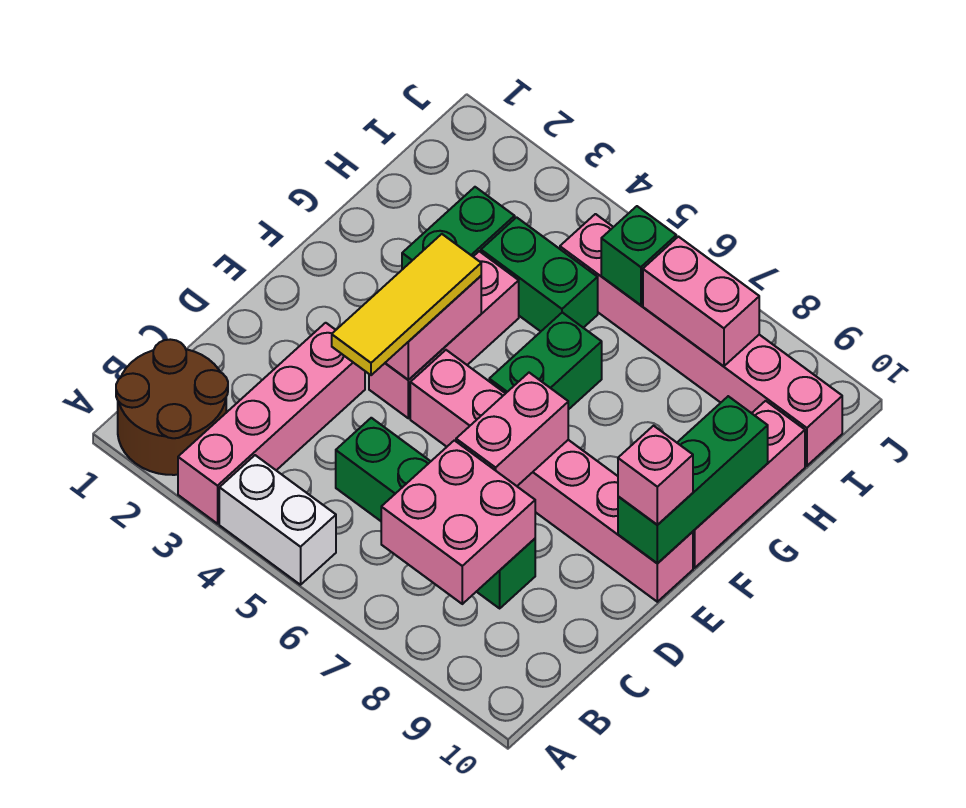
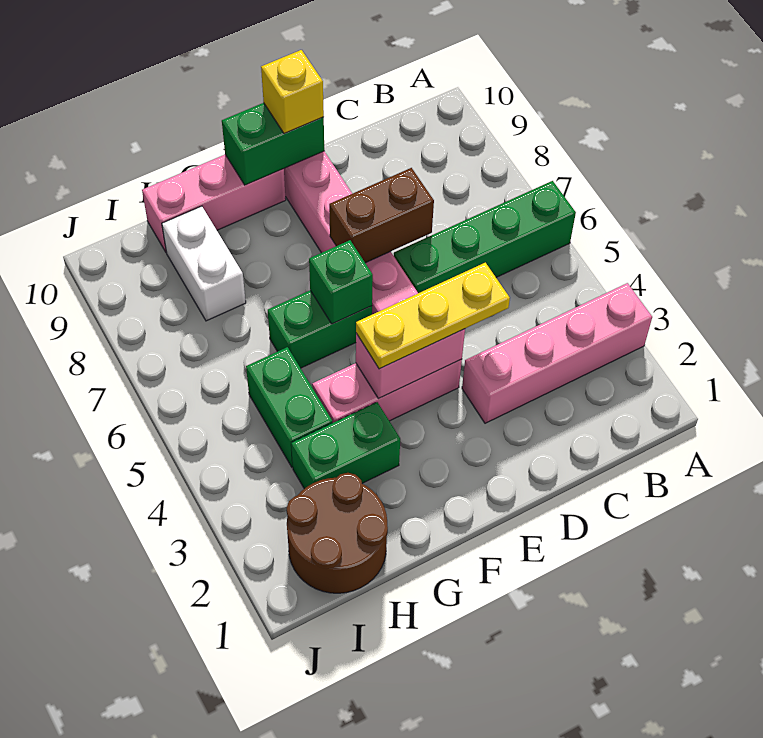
brown 2x2 round brick [116,339,228,475] -> brown 2x2 round brick moved to [287,473,388,593]
white 1x2 brick [219,455,336,585] -> white 1x2 brick moved to [162,206,246,321]
pink 2x2 brick [381,440,535,604] -> none
green 1x4 brick [336,418,535,608] -> green 1x4 brick turned to [394,181,576,293]
yellow 1x3 tile [332,234,481,375] -> yellow 1x3 plate [356,263,510,369]
pink 1x2 brick [456,373,568,486] -> brown 1x2 brick [329,168,434,263]
green 1x3 brick [618,396,768,563] -> green 1x2 brick [222,103,324,185]
pink 1x1 brick [618,426,693,525] -> yellow 1x1 brick [261,50,324,134]
pink 1x6 brick [560,214,842,466] -> none
green 1x1 brick [601,206,676,305] -> green 1x1 brick moved to [309,240,373,324]
pink 1x2 brick [643,237,759,366] -> none

